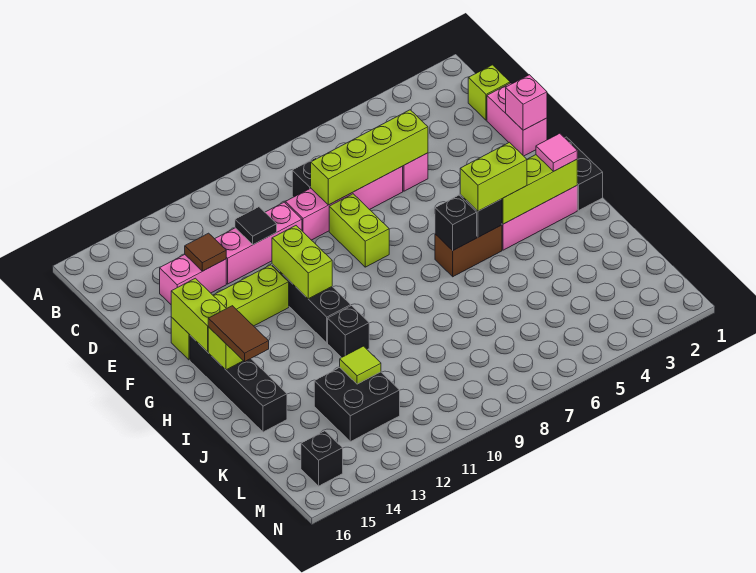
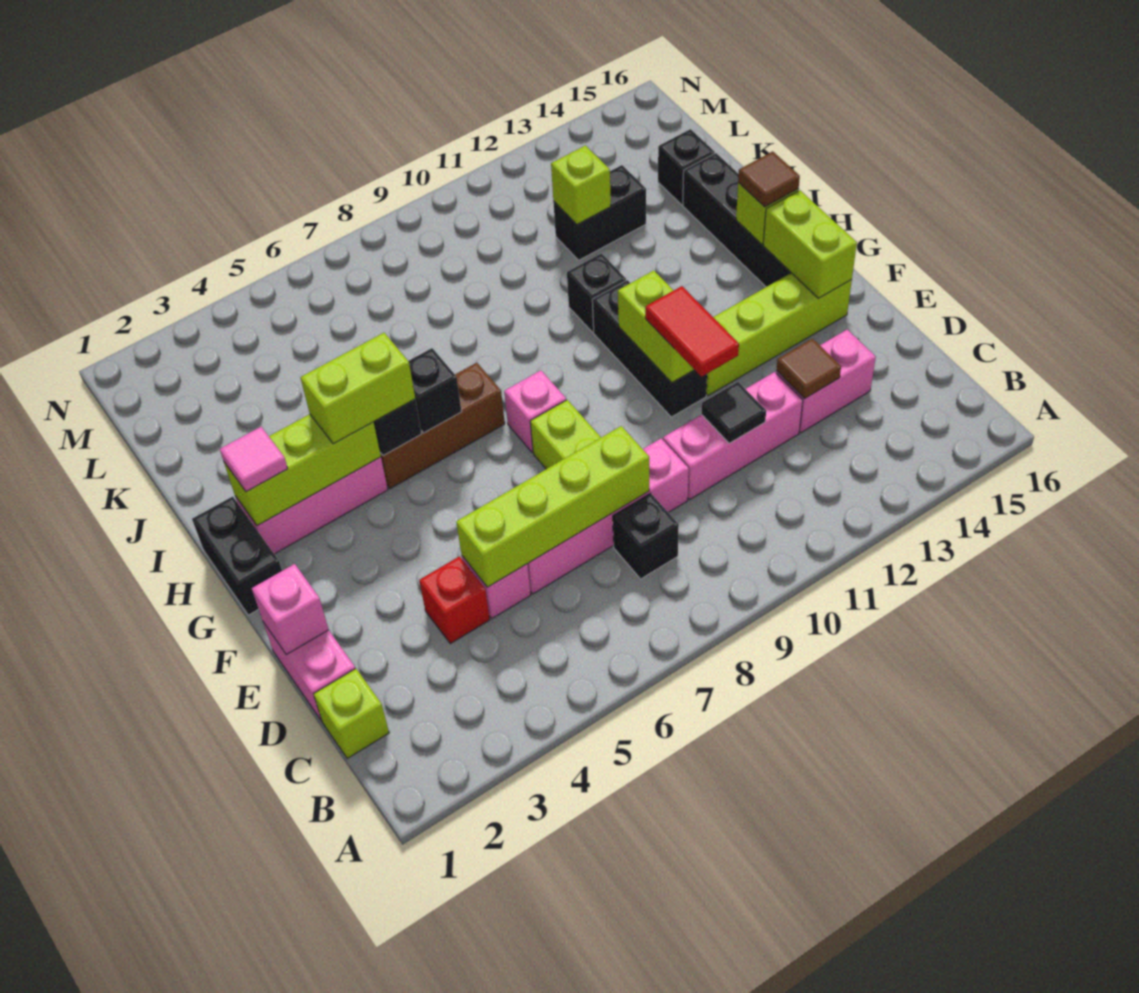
none -> red 1x1 brick [419,556,490,644]
none -> red 1x2 tile [645,286,739,377]
none -> pink 1x1 brick [504,370,566,452]
brown 1x2 brick [435,225,502,277] -> brown 1x3 brick [380,363,505,489]
brown 1x2 tile [208,306,269,361] -> brown 1x1 tile [738,151,800,207]
black 2x2 brick [314,367,400,442] -> black 1x2 brick [553,165,646,260]
lime 1x1 tile [340,346,381,384] -> lime 1x1 brick [551,146,611,225]
black 1x1 brick [301,431,343,486] -> black 1x1 brick moved to [658,129,715,205]

